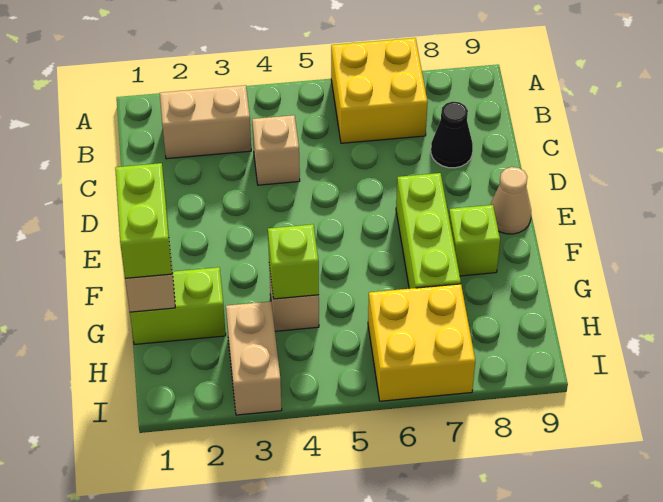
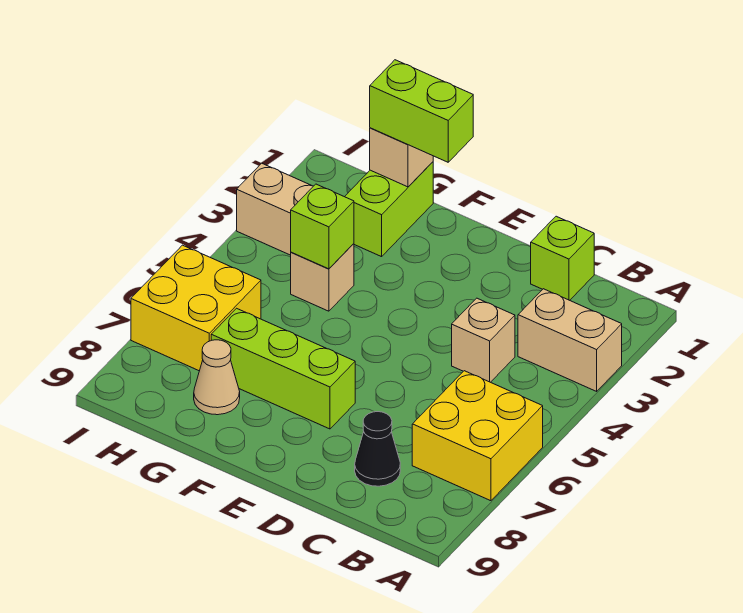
tan 1x2 brick [160,85,251,159] -> tan 1x2 brick turned to [518,289,622,391]
tan 1x1 cone [490,167,531,234] -> tan 1x1 cone moved to [194,340,240,415]
lime 1x1 brick [449,205,500,276] -> lime 1x1 brick moved to [531,216,594,300]

